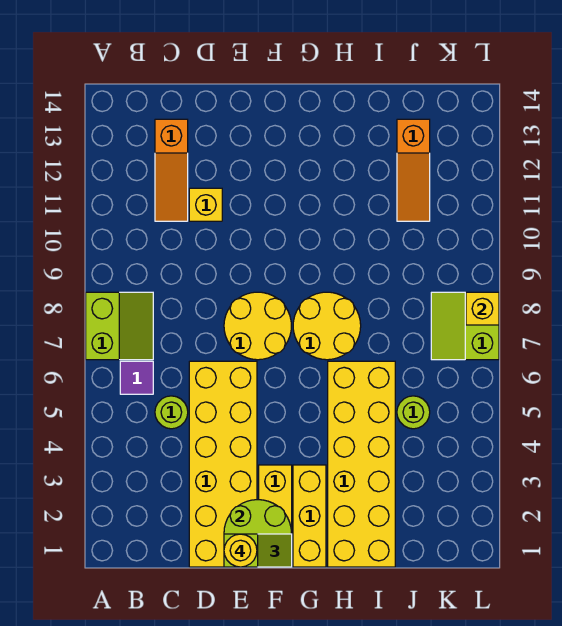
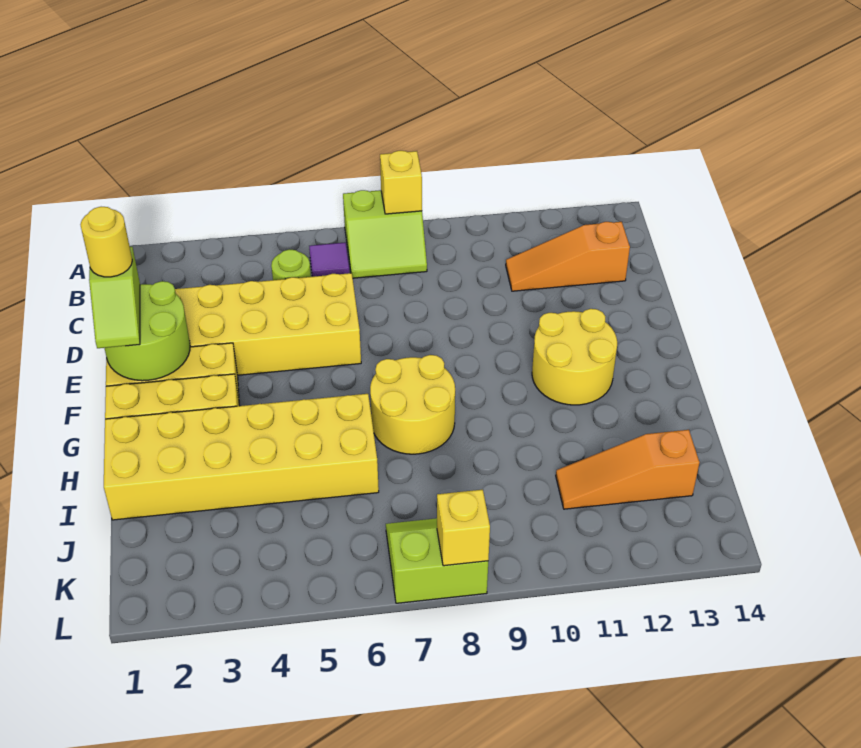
yellow 1x1 brick [189,188,222,221] -> yellow 1x1 brick moved to [380,151,422,214]
yellow 2x2 round brick [224,292,291,360] -> yellow 2x2 round brick moved to [532,309,617,405]
lime 1x1 round brick [397,396,430,429] -> none

